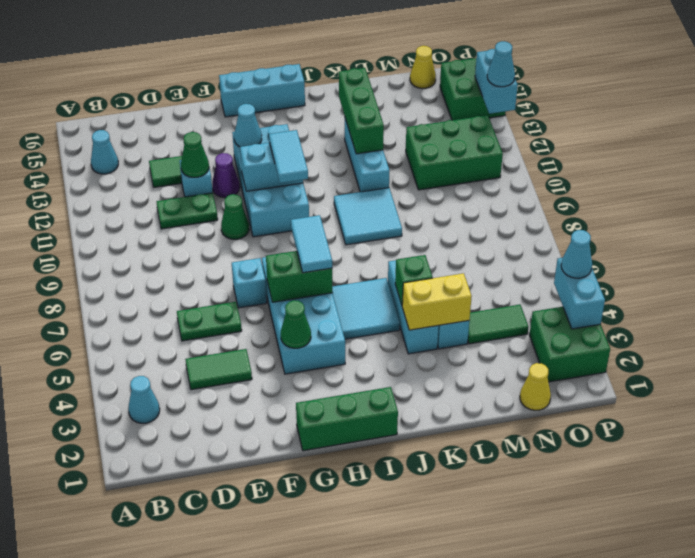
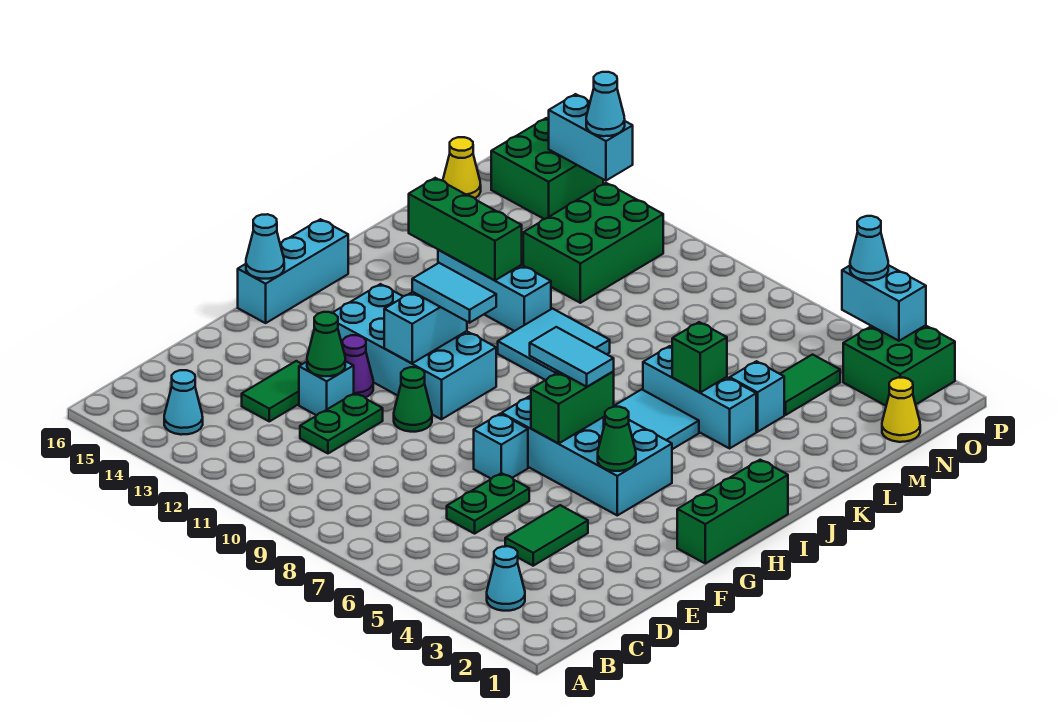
cyan 1x1 cone [234,104,262,147] -> cyan 1x1 cone moved to [246,214,284,279]
yellow 1x2 brick [402,273,472,330] -> none

